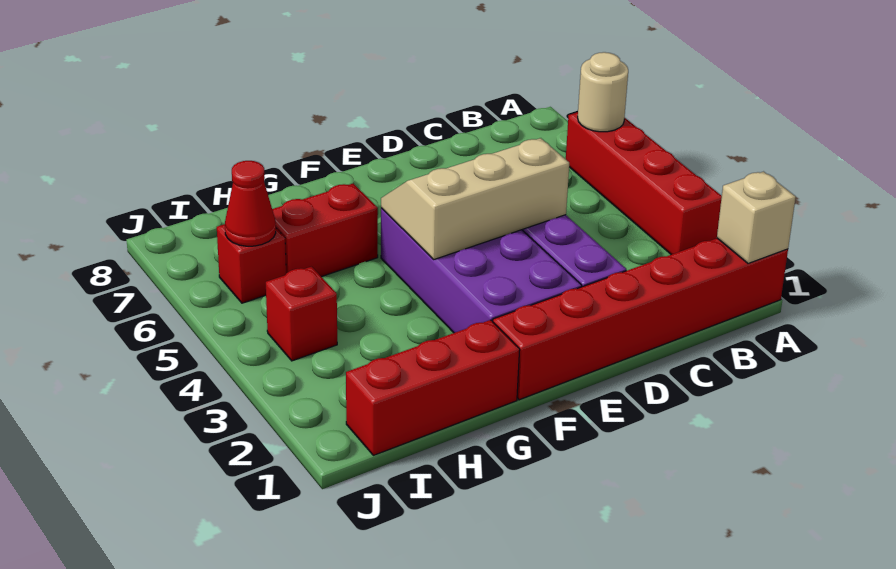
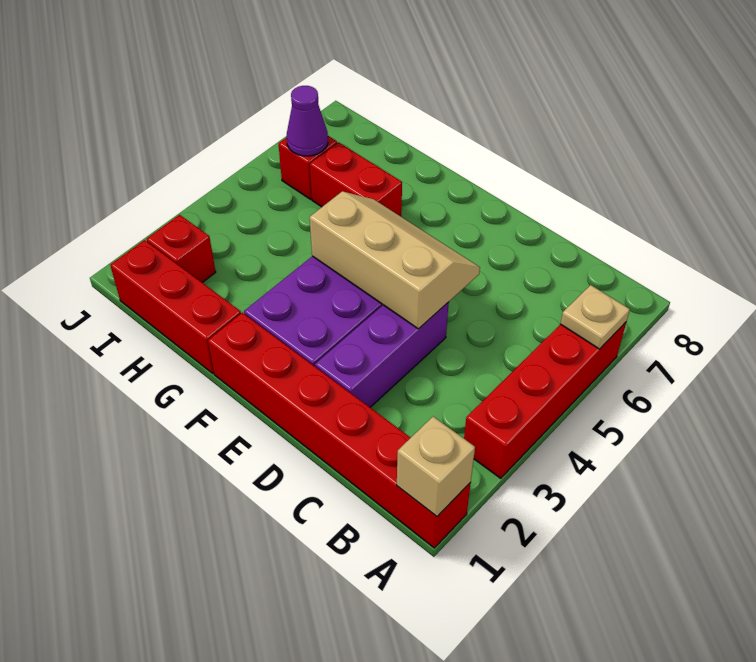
tan 1x1 round brick [578,52,628,132] -> tan 1x1 plate [561,285,630,349]
red 1x1 brick [266,267,337,361] -> red 1x1 brick moved to [147,215,216,283]
red 1x1 cone [225,161,276,246] -> purple 1x1 cone [287,86,328,156]

